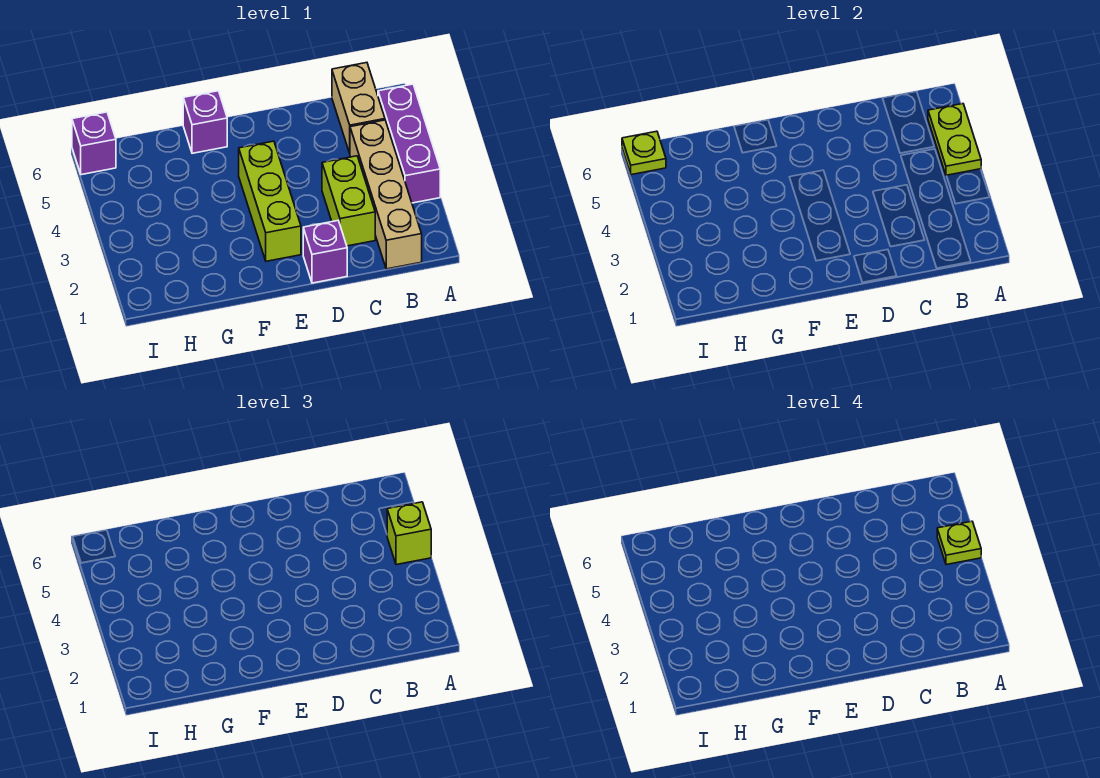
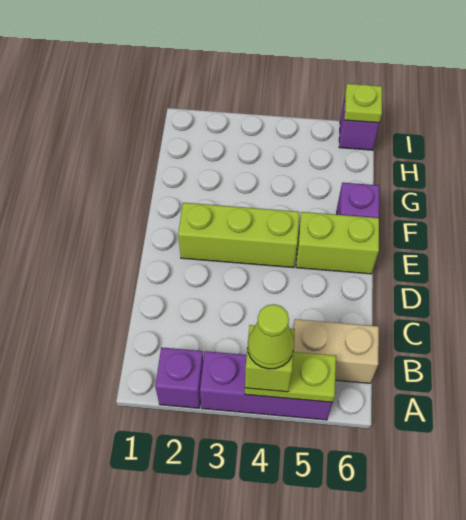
lime 1x1 plate [937,521,981,565] -> lime 1x1 cone [248,304,294,369]
tan 1x4 brick [350,120,422,269] -> none
lime 1x2 brick [322,156,375,246] -> lime 1x2 brick moved to [296,212,379,274]
purple 1x1 brick [303,221,347,283] -> purple 1x1 brick moved to [155,347,203,408]

